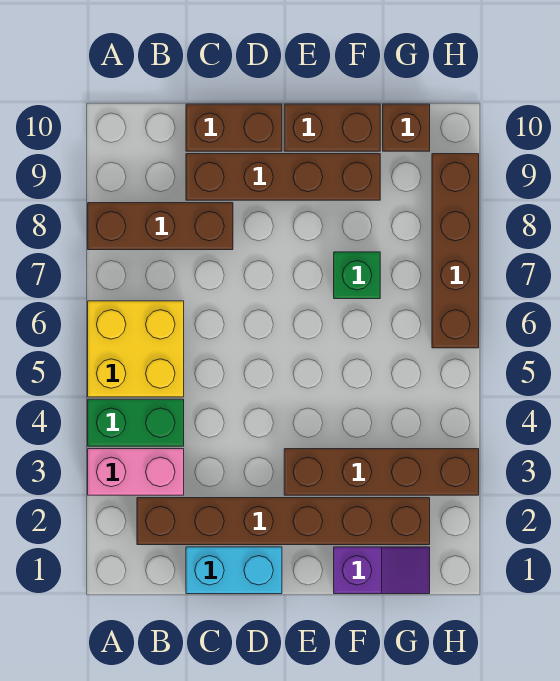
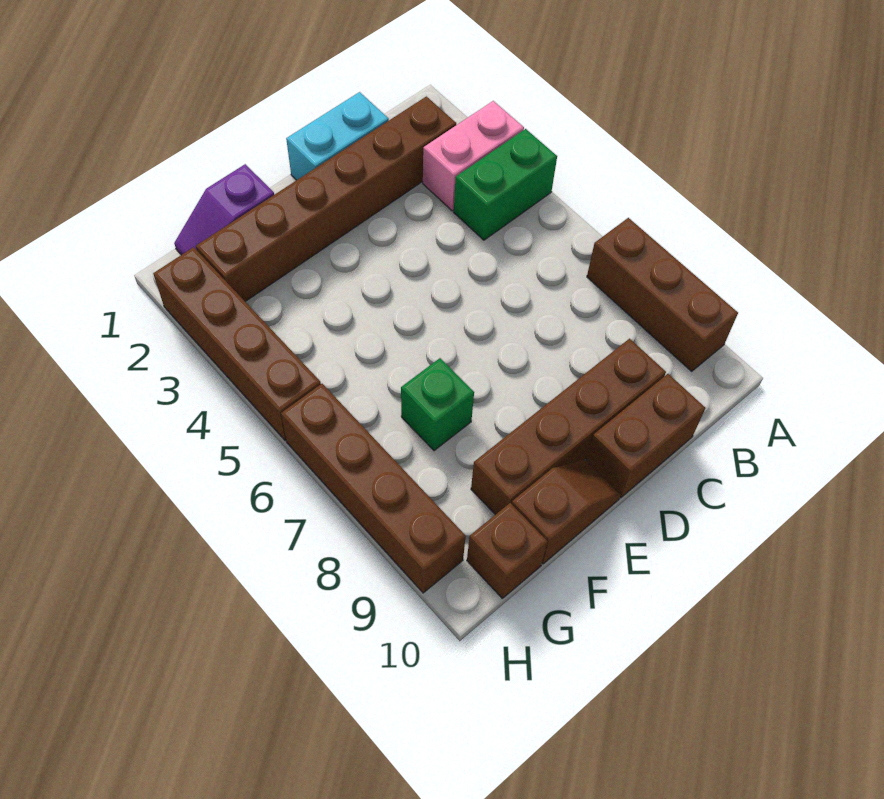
yellow 2x2 brick [88,301,184,397] -> none
brown 1x3 brick [88,203,233,250] -> brown 1x3 brick turned to [587,218,738,371]
brown 1x4 brick [284,449,479,495] -> brown 1x4 brick turned to [153,247,321,440]
brown 1x2 brick [284,104,380,151] -> brown 1x2 slope [512,459,621,564]

